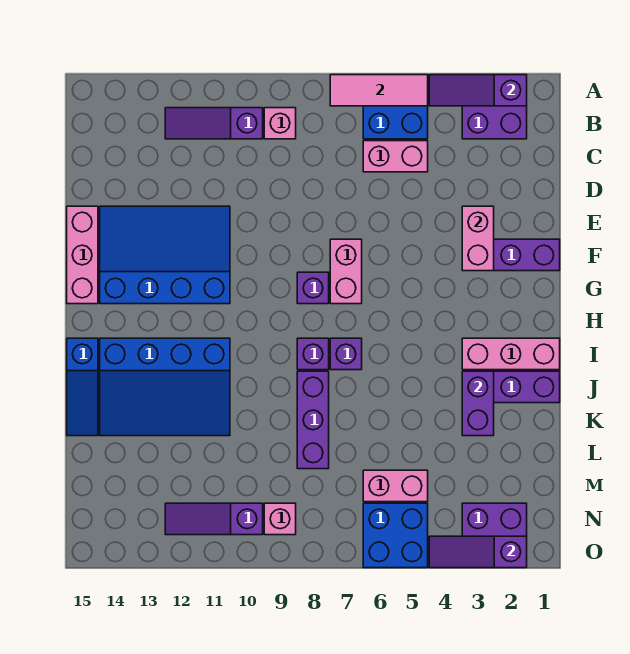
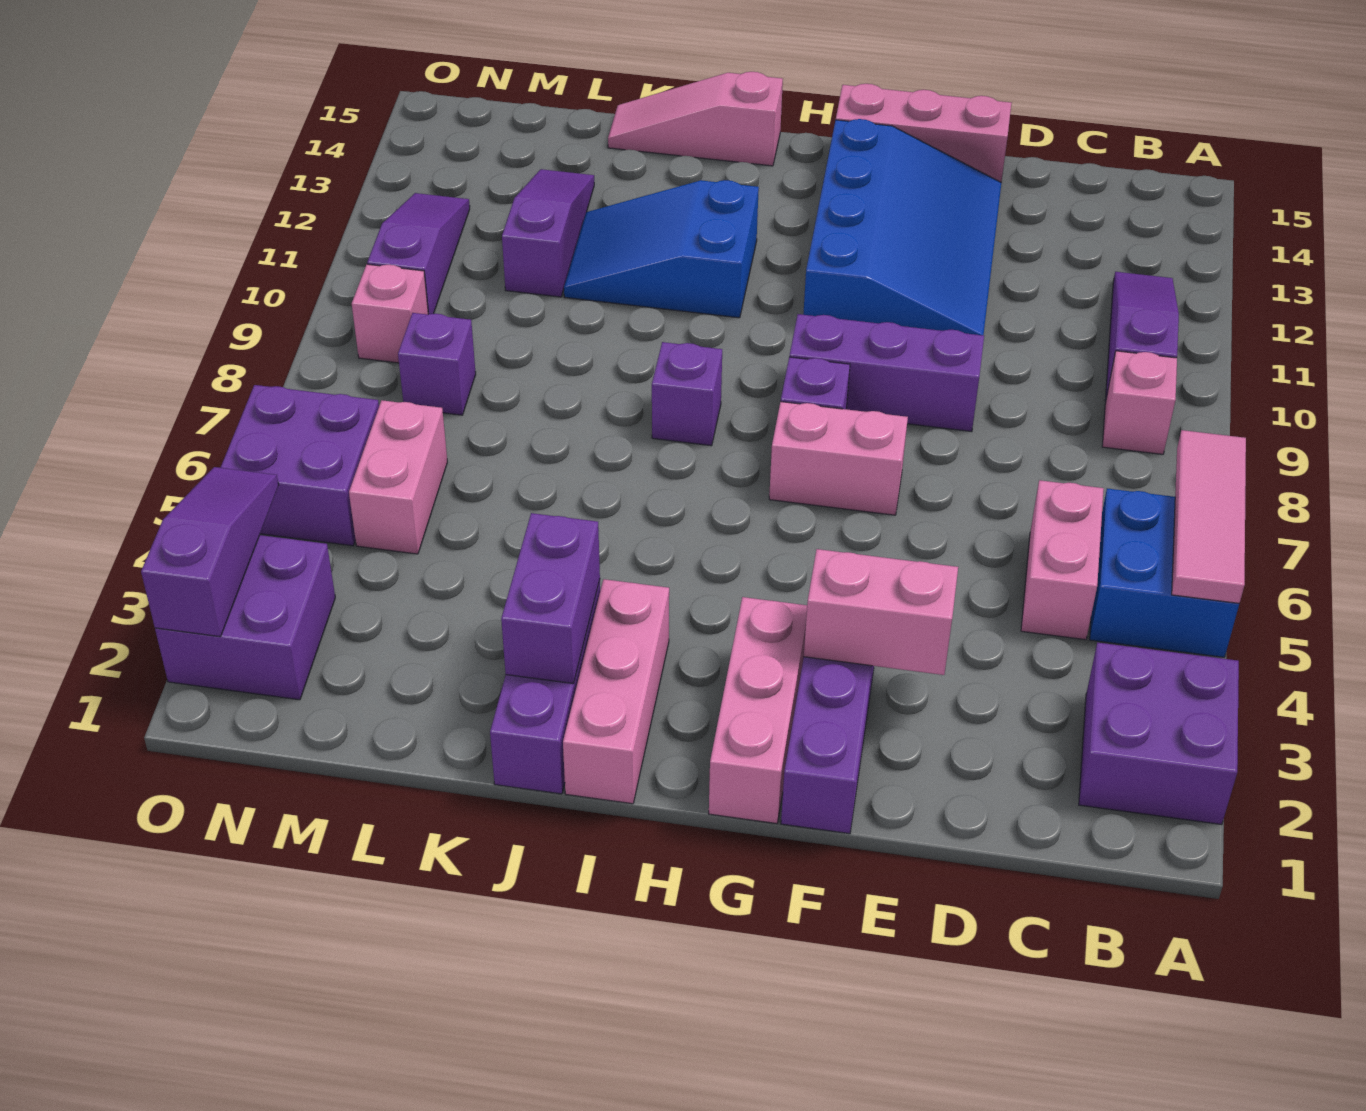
purple 1x3 slope [429,75,527,106] -> purple 1x3 slope moved to [502,169,594,297]
none -> pink 1x3 brick [709,597,807,824]
purple 1x1 brick [330,338,362,370] -> purple 1x1 brick moved to [398,313,476,415]
blue 3x4 slope [100,338,230,436] -> blue 2x3 slope [564,180,759,318]
blue 1x3 slope [67,338,98,436] -> pink 1x3 slope [608,72,783,166]
purple 1x2 brick [462,371,494,436] -> purple 1x2 brick turned to [501,513,600,684]
purple 1x3 brick [297,371,329,469] -> purple 1x3 brick moved to [789,314,984,432]
blue 2x2 brick [363,503,428,568] -> purple 2x2 brick [221,385,379,546]

